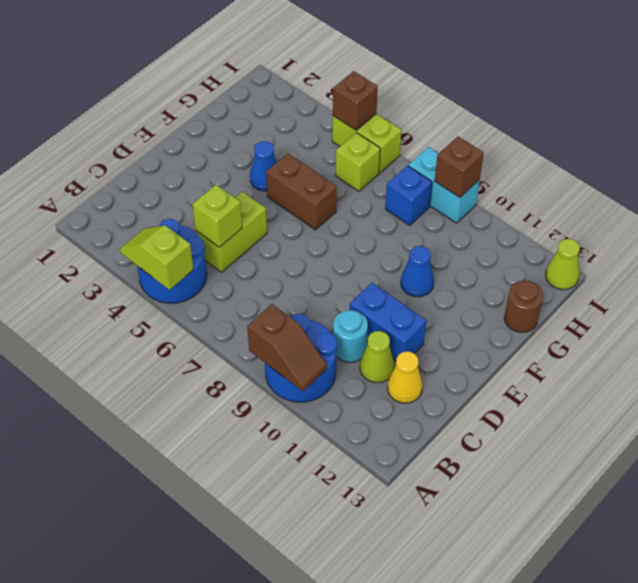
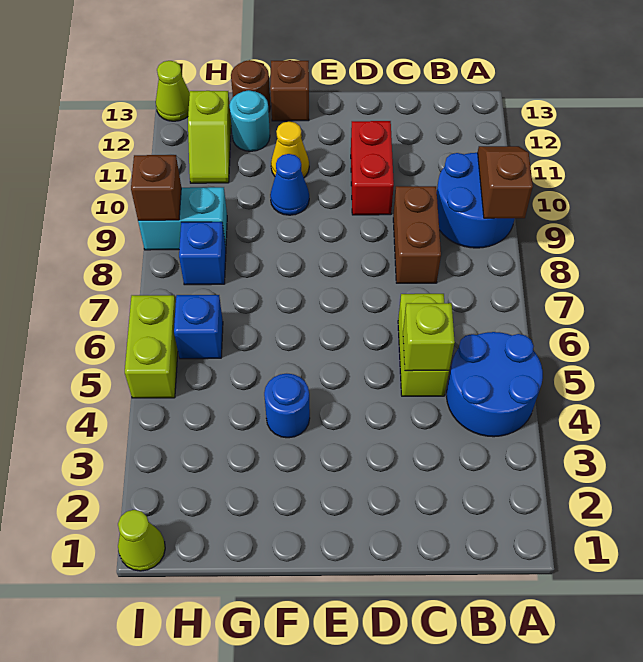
lime 1x2 slope [120,225,193,290] -> lime 1x2 slope moved to [188,91,231,183]
lime 1x2 brick [196,192,267,272] -> lime 1x2 brick turned to [398,294,449,396]
cyan 1x1 round brick [333,310,368,362] -> cyan 1x1 round brick moved to [230,90,270,151]
lime 1x1 cone [360,331,394,383] -> lime 1x1 cone moved to [118,510,165,571]
yellow 1x1 cone [388,352,422,403] -> yellow 1x1 cone moved to [271,121,309,177]
blue 1x2 brick [350,283,426,361] -> red 1x2 brick [351,121,394,215]
blue 1x1 cone [250,141,277,191] -> blue 1x1 round brick [264,374,310,438]
brown 1x2 brick [266,153,337,230] -> brown 1x2 brick moved to [393,186,441,283]
lime 1x1 brick [335,133,380,191] -> blue 1x1 brick [174,295,223,359]
brown 1x1 brick [333,71,378,130] -> brown 1x1 brick moved to [270,60,309,121]
cyan 1x2 brick [408,147,480,223] -> cyan 1x2 brick turned to [138,187,227,250]

